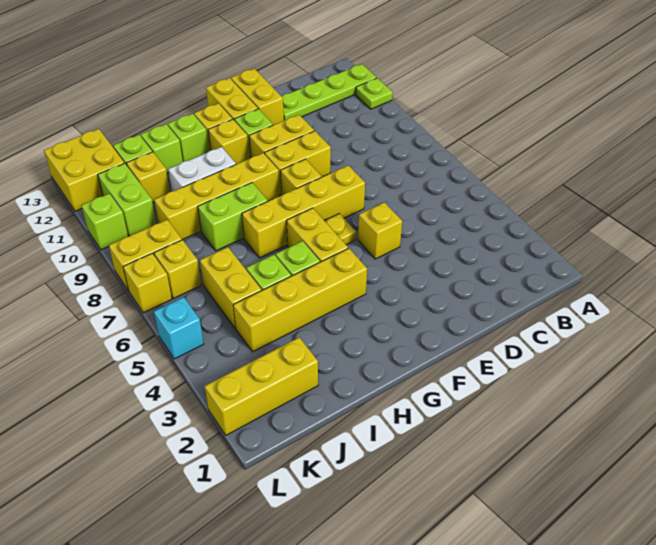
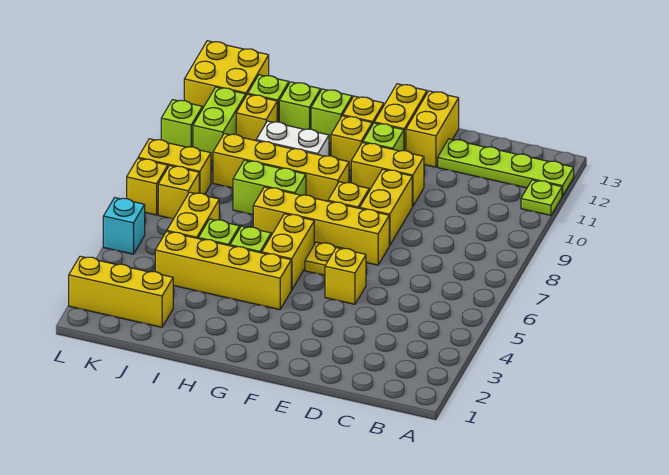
yellow 1x2 brick [265,131,331,195] -> yellow 1x2 brick turned to [360,169,412,246]

